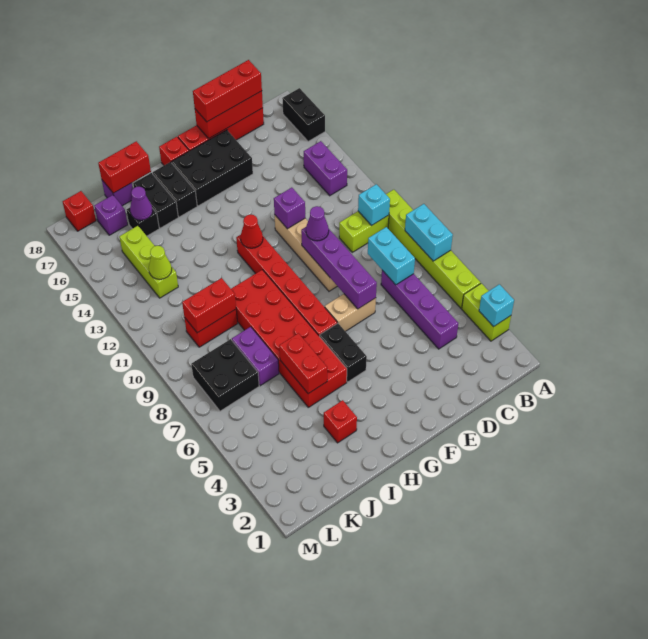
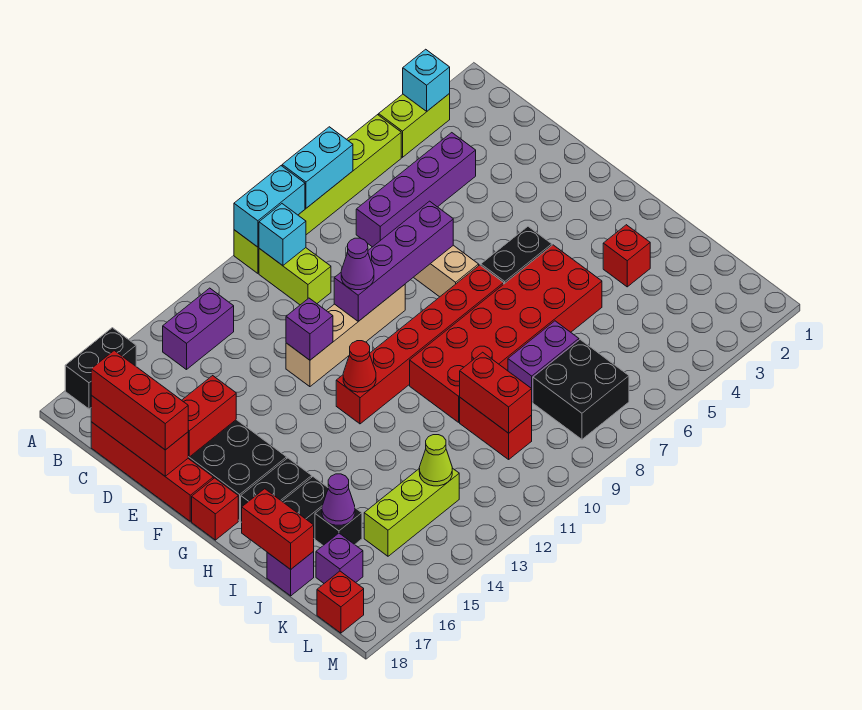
cyan 1x2 brick [368,227,415,285] -> cyan 1x2 brick moved to [234,166,305,247]
red 1x2 brick [279,333,327,394] -> red 1x2 brick moved to [182,376,236,457]

